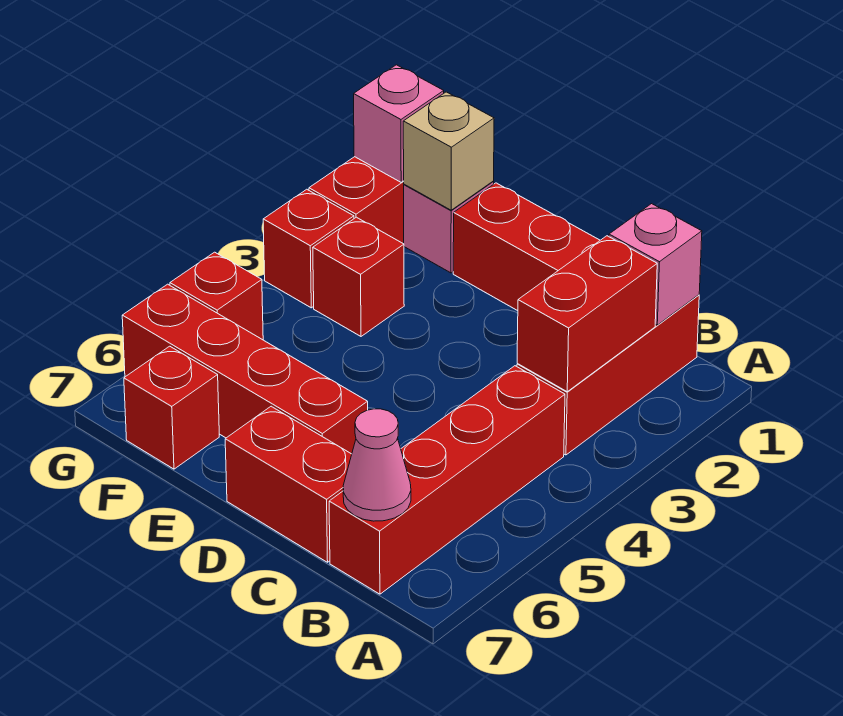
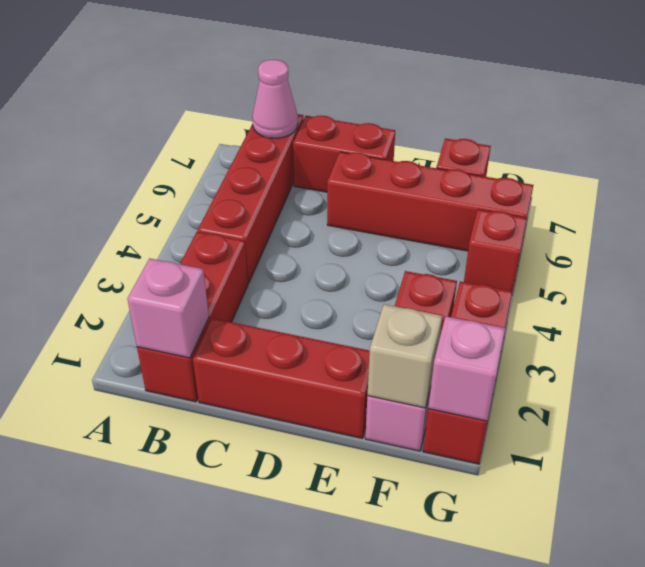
red 1x2 brick [517,236,657,392] -> none

